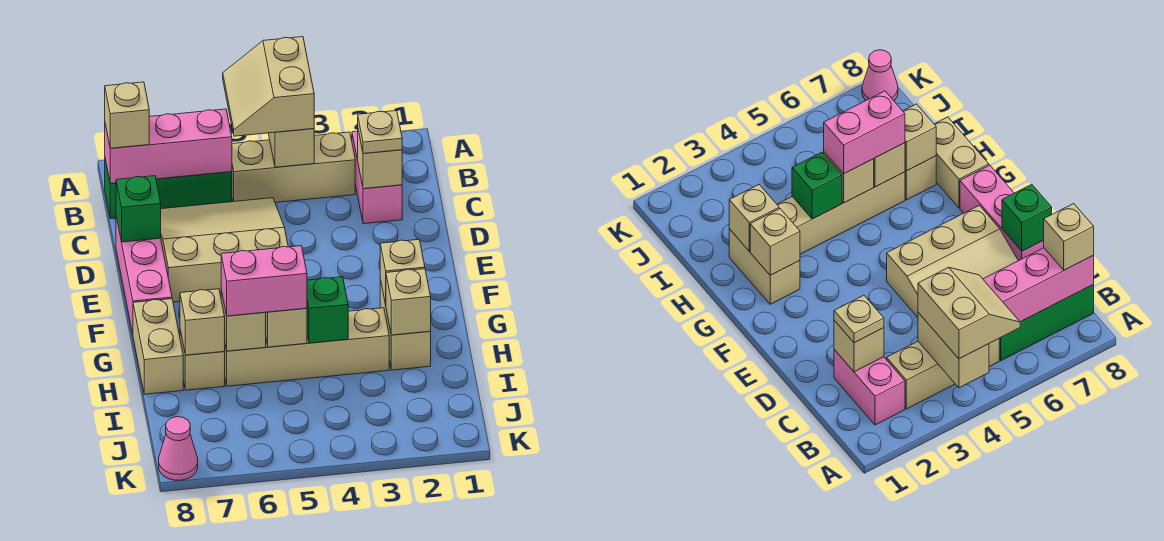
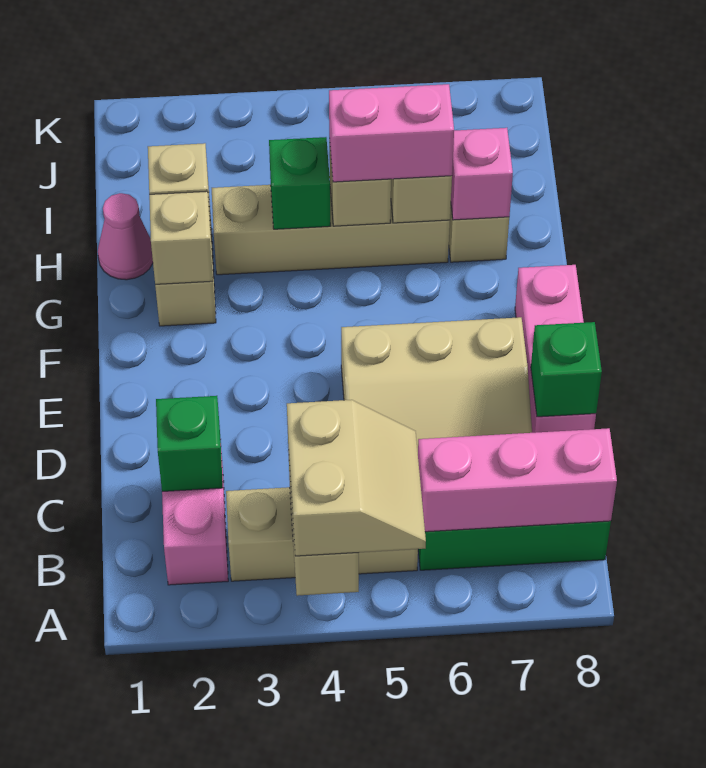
tan 1x1 brick [105,82,149,148] -> none
tan 1x1 brick [358,130,402,189] -> green 1x1 brick [156,396,223,491]
tan 1x1 plate [358,111,402,154] -> none
tan 1x2 brick [133,299,183,394] -> none
tan 1x1 brick [180,289,225,355] -> pink 1x1 brick [451,128,513,220]
pink 1x1 cone [159,417,198,480] -> pink 1x1 cone moved to [98,193,153,280]

